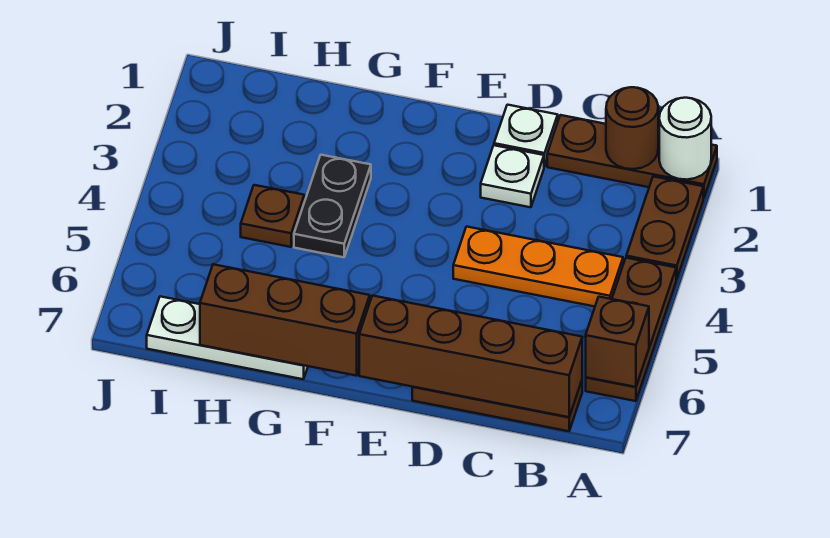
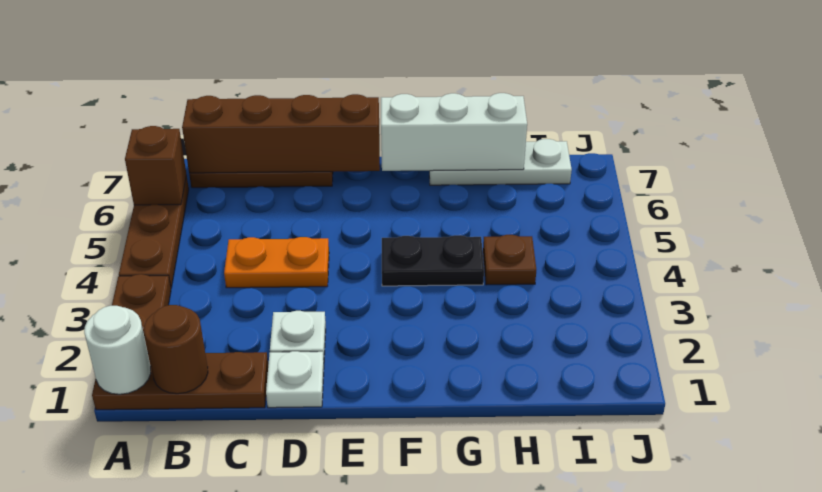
orange 1x3 plate [453,227,623,306] -> orange 1x2 plate [224,237,329,288]
brown 1x3 brick [200,264,370,376] -> white 1x3 brick [381,93,527,171]
black 1x2 plate [294,155,371,257] -> black 1x2 plate turned to [382,235,484,286]

